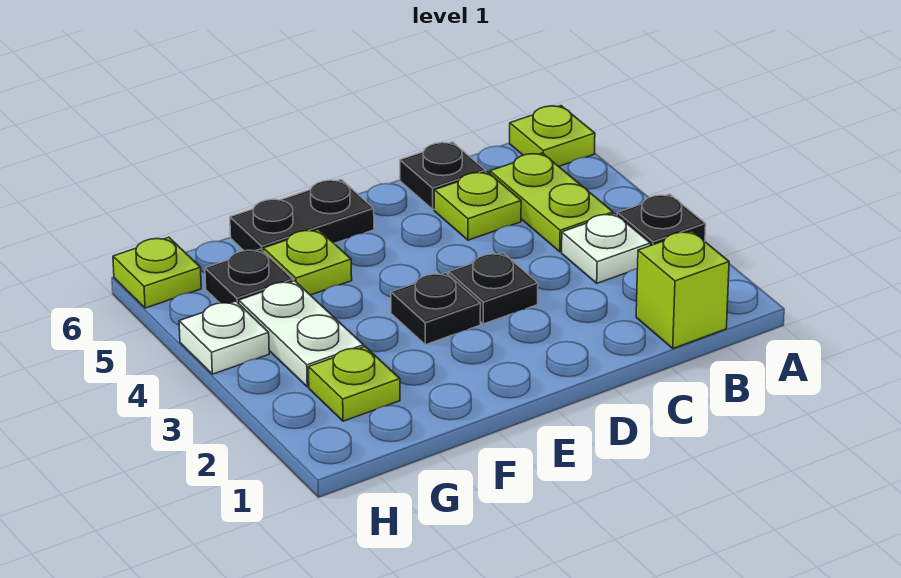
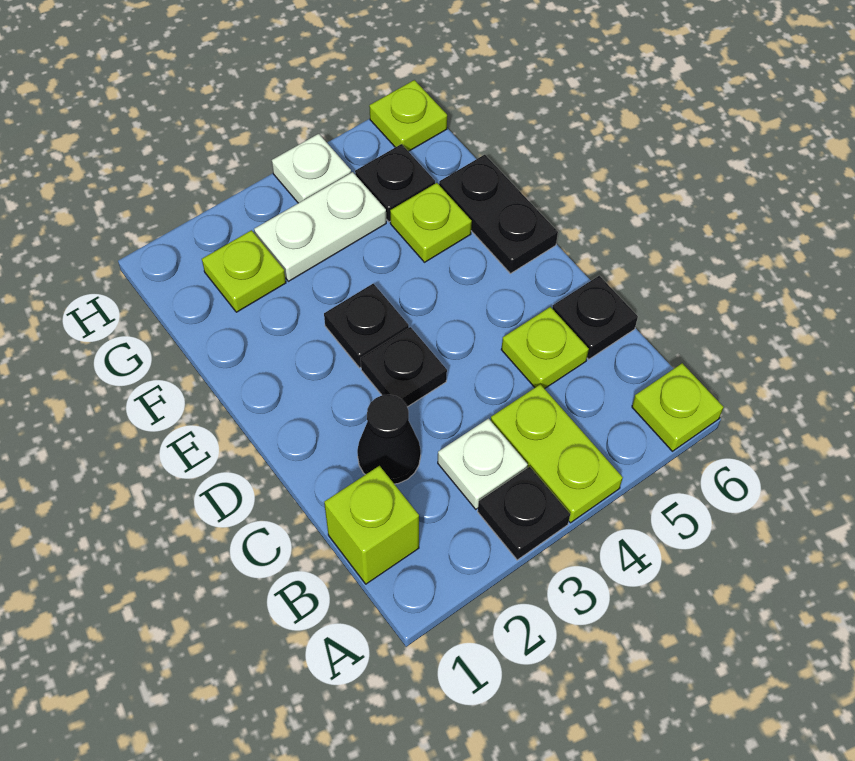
lime 1x2 plate [490,153,613,252] -> lime 1x2 plate turned to [491,384,623,523]
none -> black 1x1 cone [357,395,421,484]

